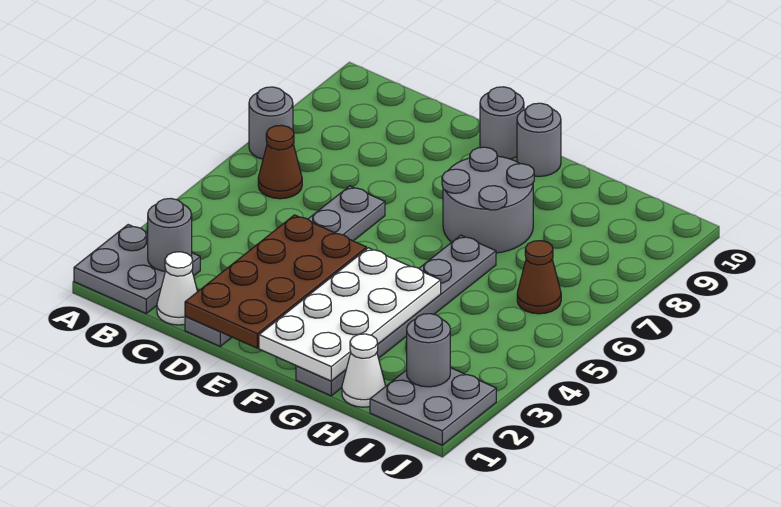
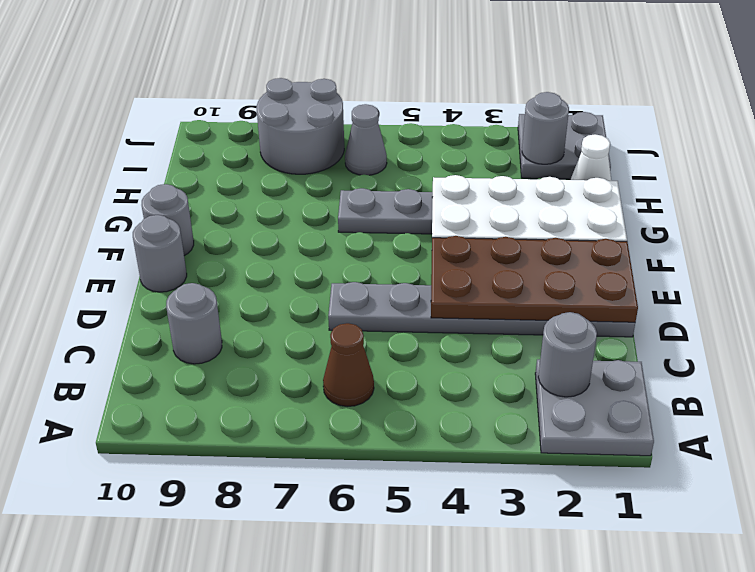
grey 1x1 round brick [249,87,293,159] -> grey 1x1 round brick moved to [166,283,222,364]
white 1x1 cone [157,252,197,325] -> none
grey 2x2 round brick [442,147,534,253] -> grey 2x2 round brick moved to [257,78,344,174]
brown 1x1 cone [517,241,561,314] -> grey 1x1 cone [345,104,387,175]

